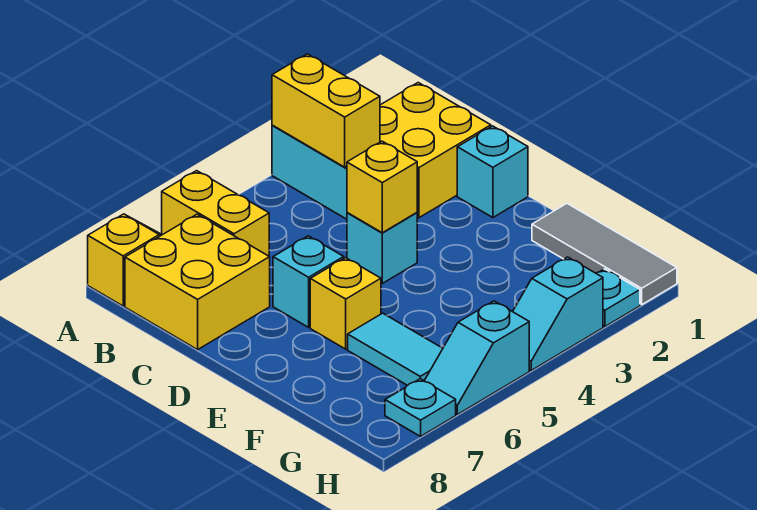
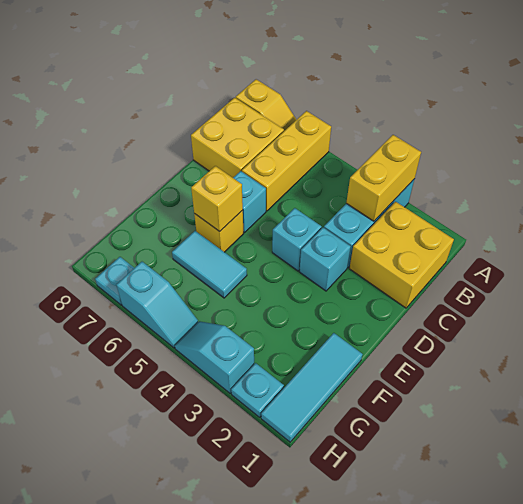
yellow 1x2 brick [162,171,269,256] -> yellow 1x3 brick [242,111,331,211]
cyan 1x1 brick [457,126,528,218] -> cyan 1x1 brick moved to [300,228,351,291]
yellow 1x1 brick [347,141,417,233] -> yellow 1x1 brick moved to [191,166,243,231]
grey 1x3 tile [532,204,677,304] -> cyan 1x3 tile [261,333,363,442]
cyan 1x2 tile [348,313,443,385] -> cyan 1x2 tile turned to [172,231,247,298]
cyan 1x2 slope [424,301,529,414] -> cyan 1x2 slope turned to [116,262,198,348]

